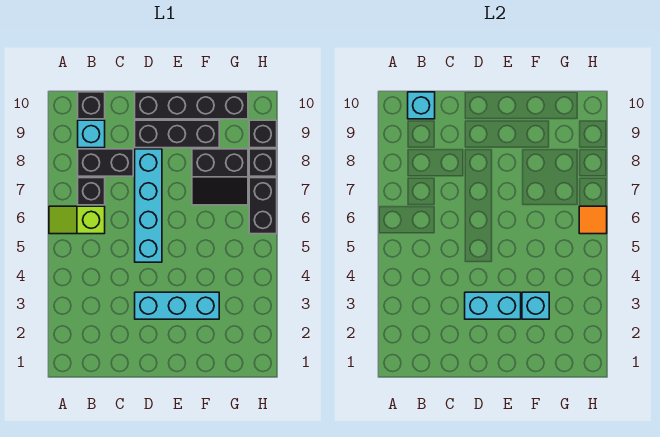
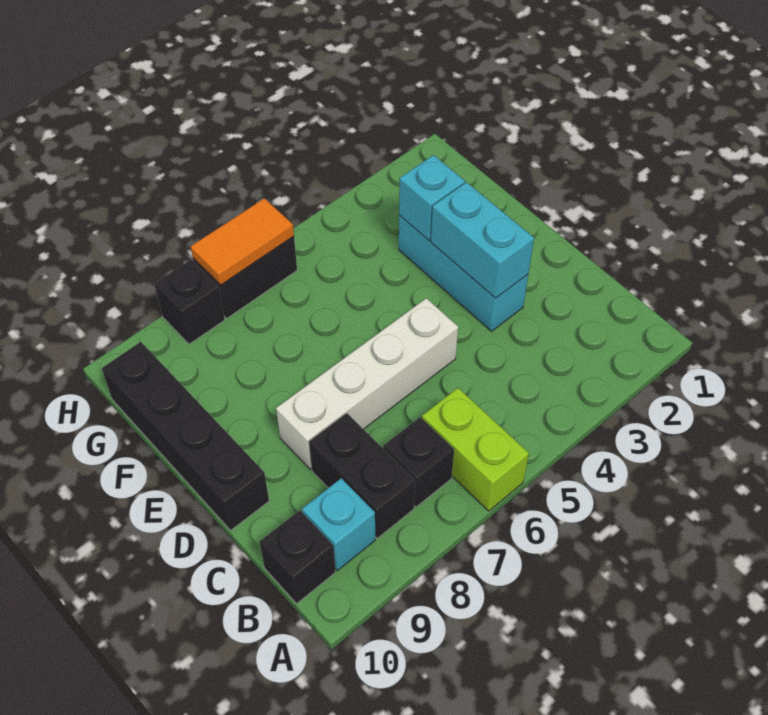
lime 1x2 slope [49,206,105,234] -> lime 1x2 brick [422,388,529,511]
cyan 1x1 brick [408,92,435,119] -> none
cyan 1x4 brick [135,149,162,262] -> white 1x4 brick [276,298,458,469]
black 1x3 brick [135,120,219,148] -> none
black 2x2 slope [192,149,248,205] -> none
orange 1x1 tile [579,206,607,234] -> orange 1x2 tile [191,198,294,285]
black 1x1 brick [249,120,277,148] -> none

